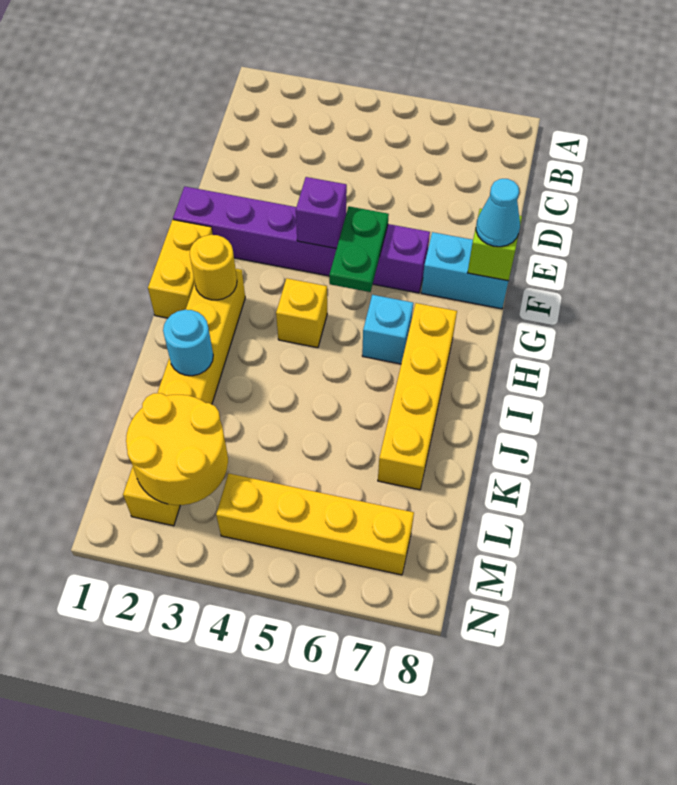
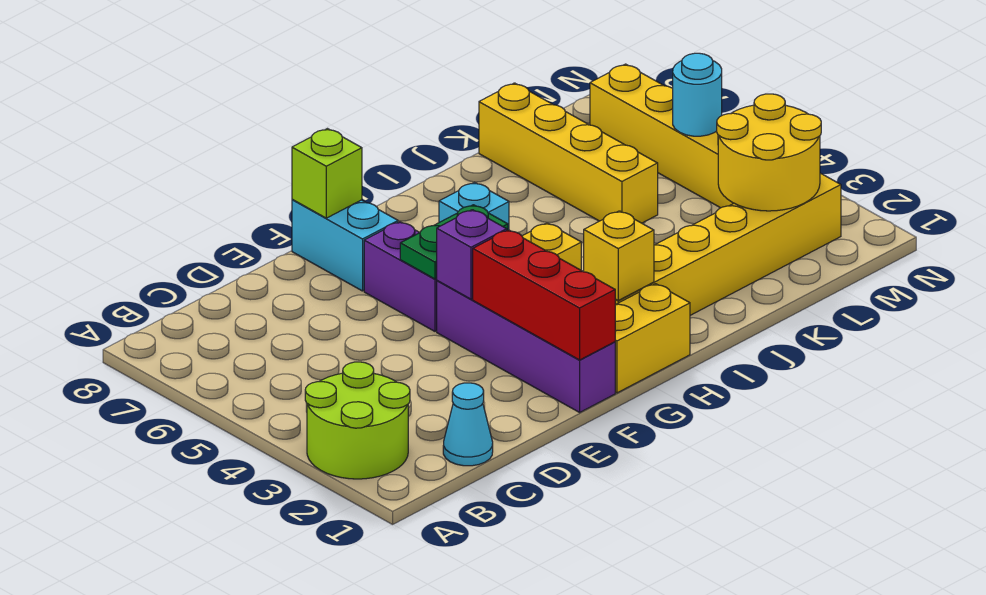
none -> lime 2x2 round brick [305,362,410,479]
none -> red 1x3 brick [473,230,615,360]
cyan 1x1 cone [476,179,520,247] -> cyan 1x1 cone moved to [443,383,493,466]
yellow 1x1 round brick [190,235,237,300] -> yellow 1x1 brick [584,211,654,300]
yellow 1x4 brick [378,303,457,490] -> yellow 1x4 brick turned to [479,83,658,223]
cyan 1x1 round brick [163,310,213,376] -> cyan 1x1 round brick moved to [673,53,722,136]

